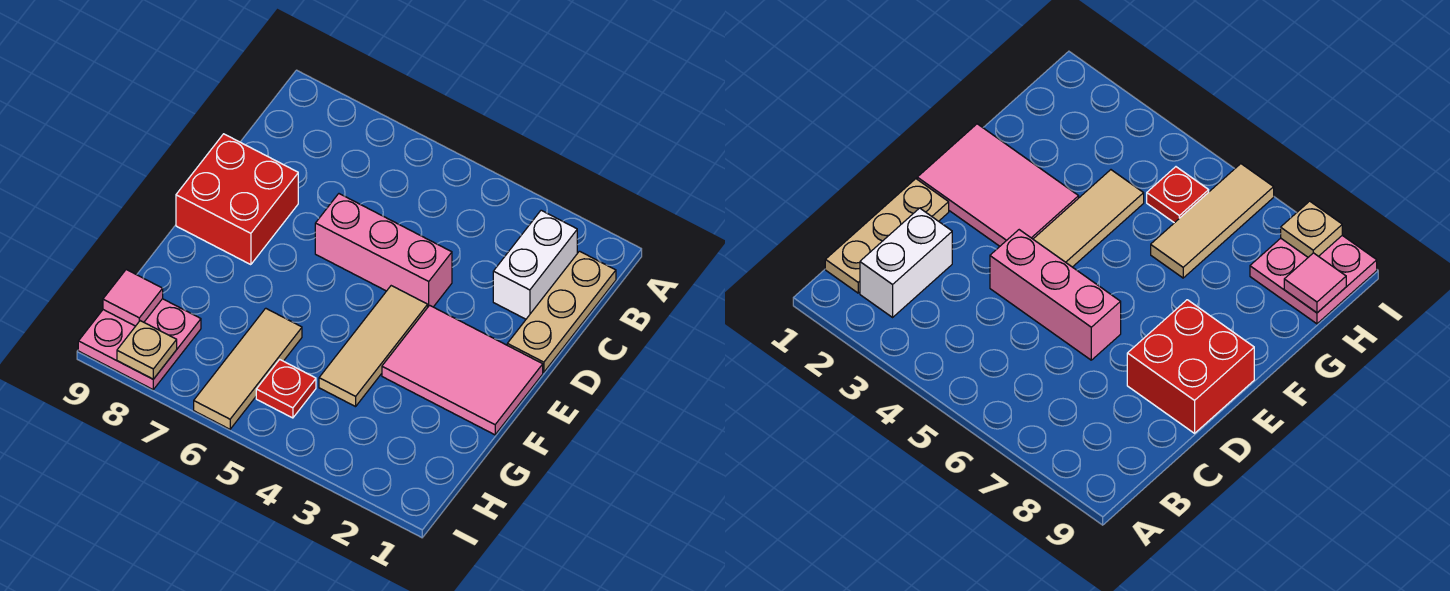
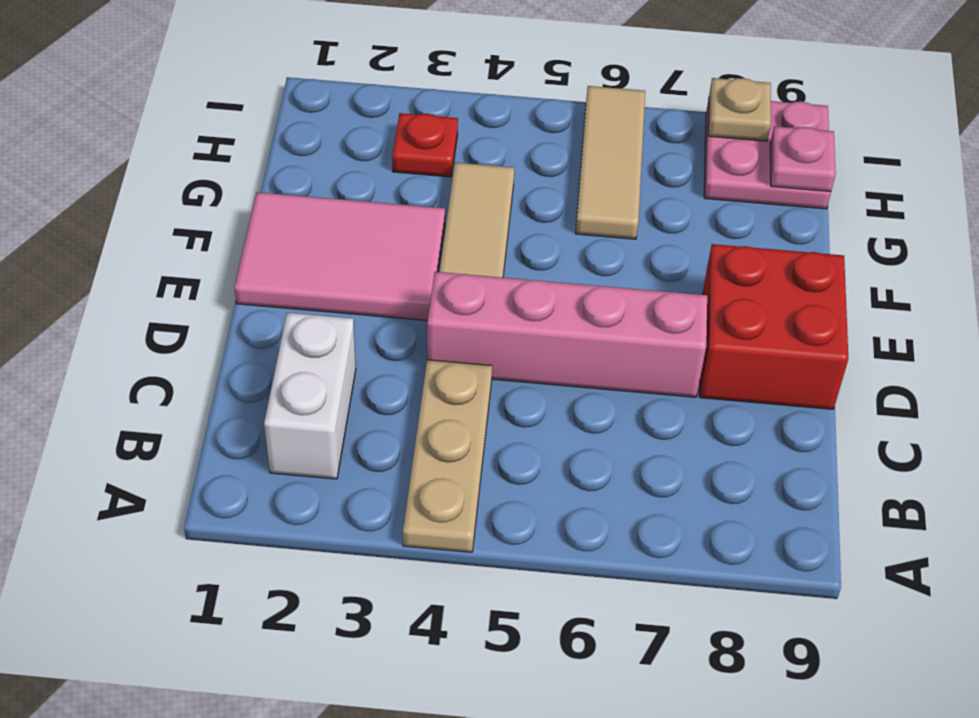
tan 1x3 plate [507,251,616,372] -> tan 1x3 plate moved to [403,360,492,552]
pink 1x3 brick [315,194,452,307] -> pink 1x4 brick [427,272,707,397]
red 1x1 plate [256,359,316,418] -> red 1x1 plate moved to [392,113,458,177]
pink 1x1 tile [103,270,163,326] -> pink 1x1 plate [770,126,836,191]

